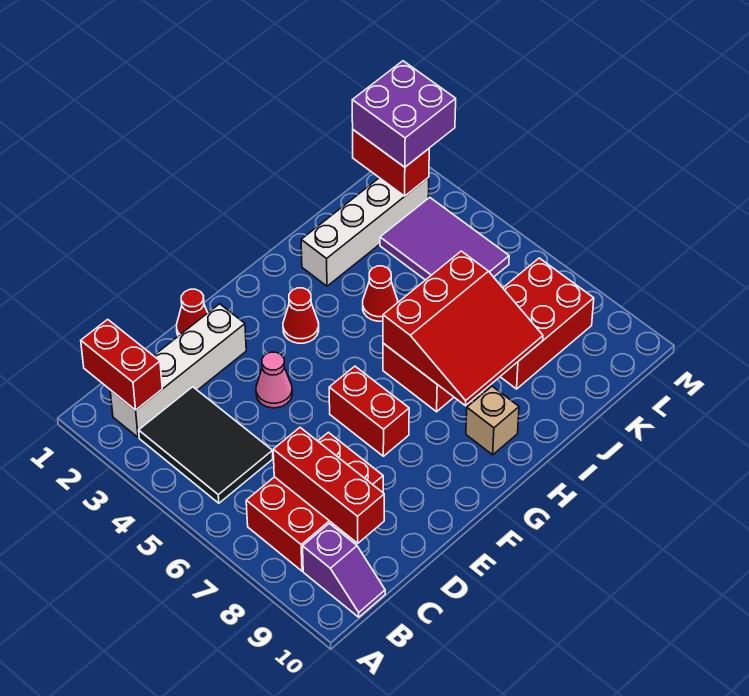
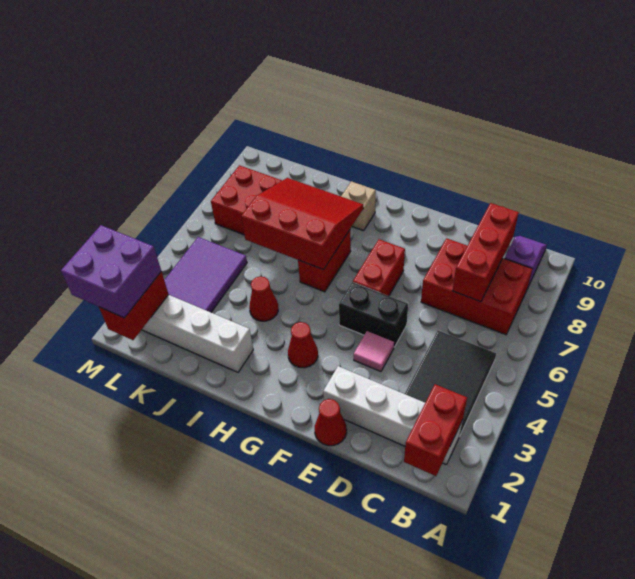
pink 1x1 cone [256,352,292,408] -> pink 1x1 tile [354,331,394,372]
none -> black 1x2 brick [339,282,408,347]

